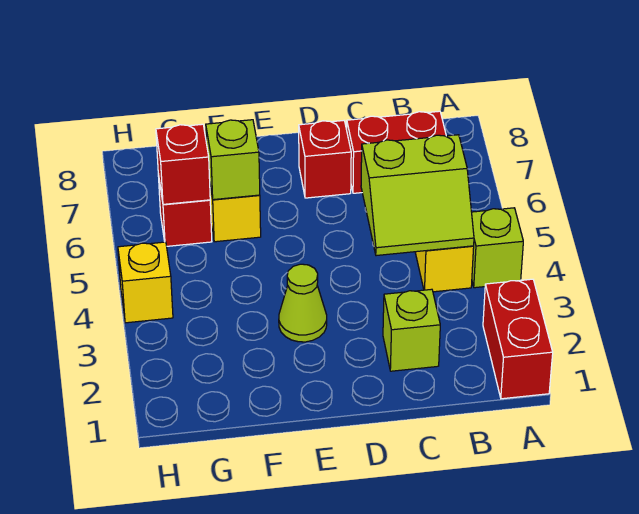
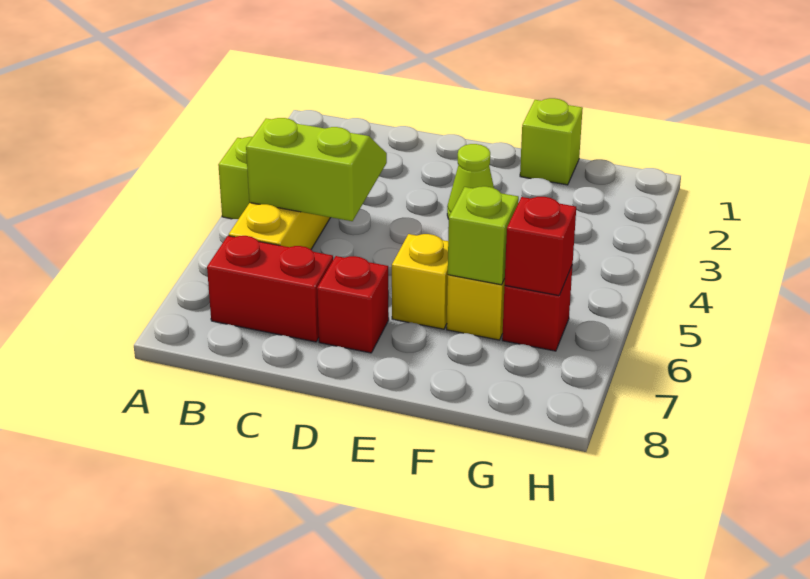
red 1x2 brick [483,279,553,399] -> none
lime 1x1 brick [383,289,440,371] -> lime 1x1 brick moved to [520,98,583,185]
yellow 1x1 brick [118,242,173,323] -> yellow 1x1 brick moved to [392,234,448,329]

